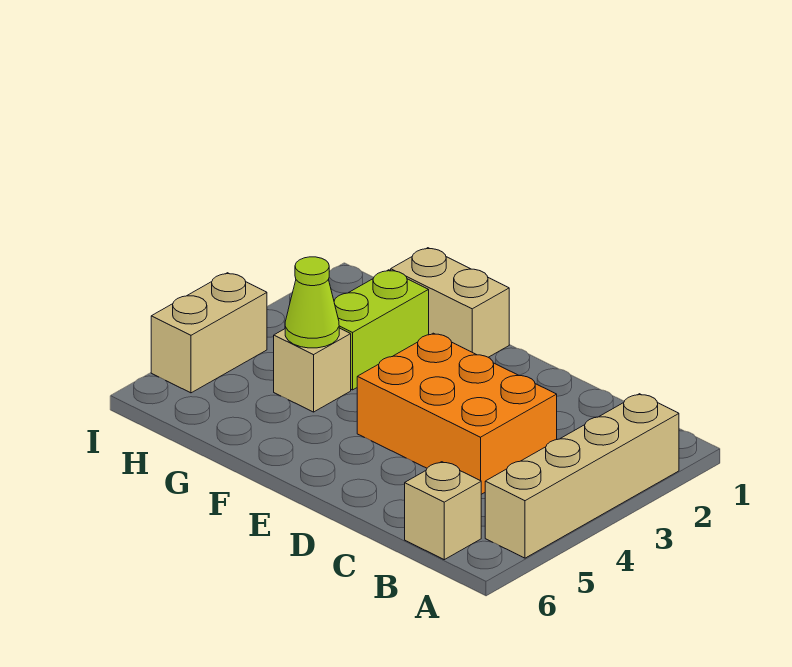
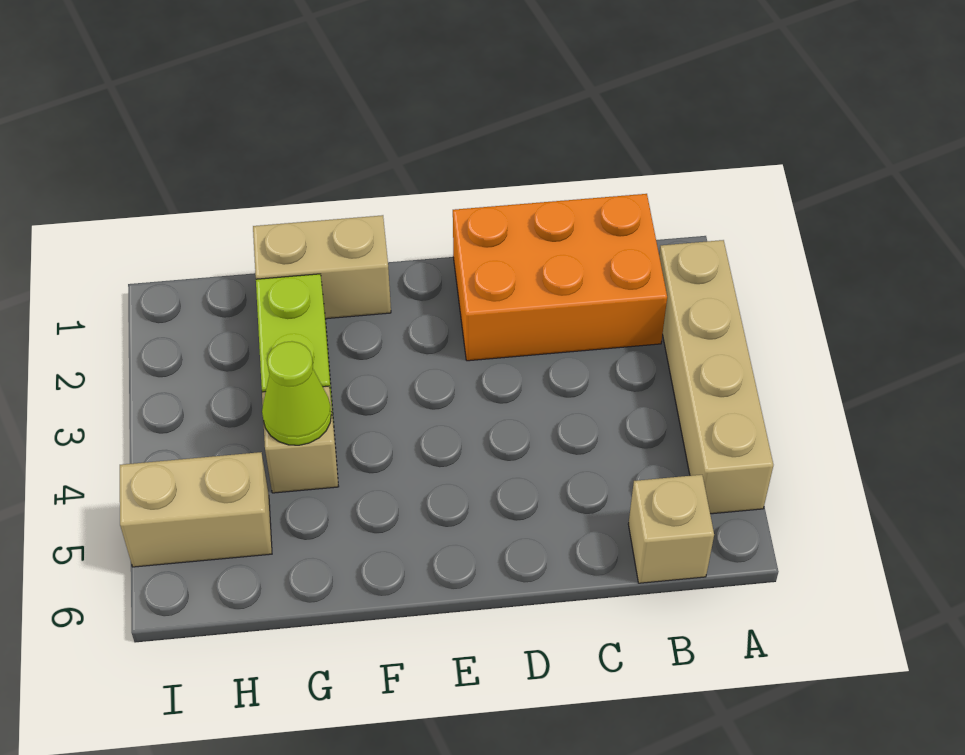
orange 2x3 brick [357,333,557,494] -> orange 2x3 brick moved to [453,194,667,361]
tan 1x2 brick [151,273,267,393] -> tan 1x2 brick turned to [120,452,272,567]

